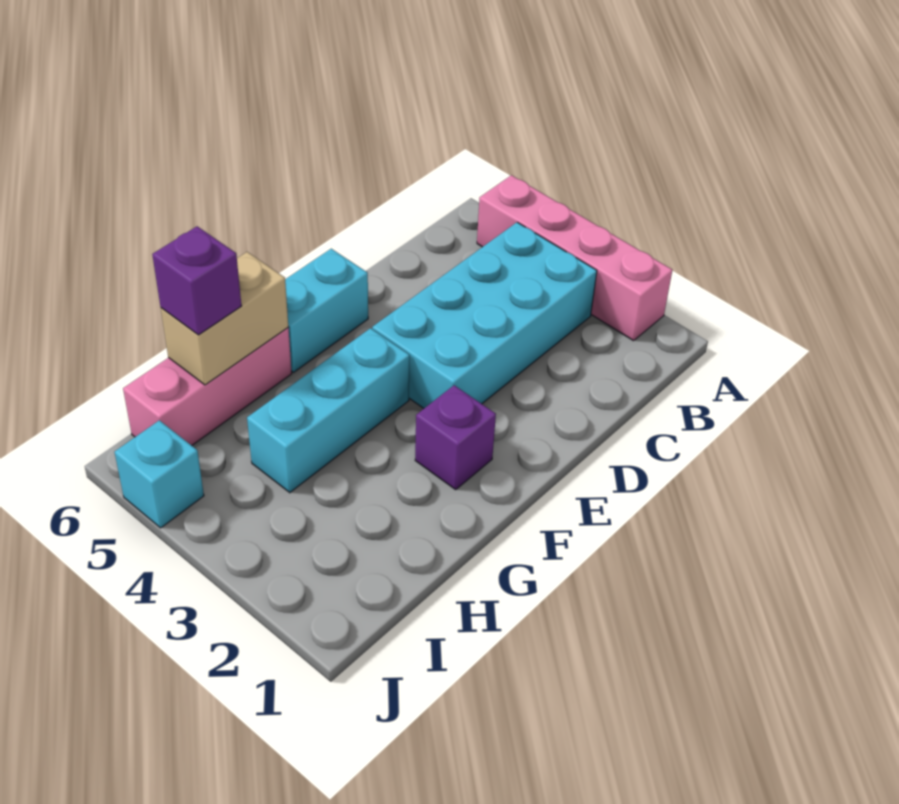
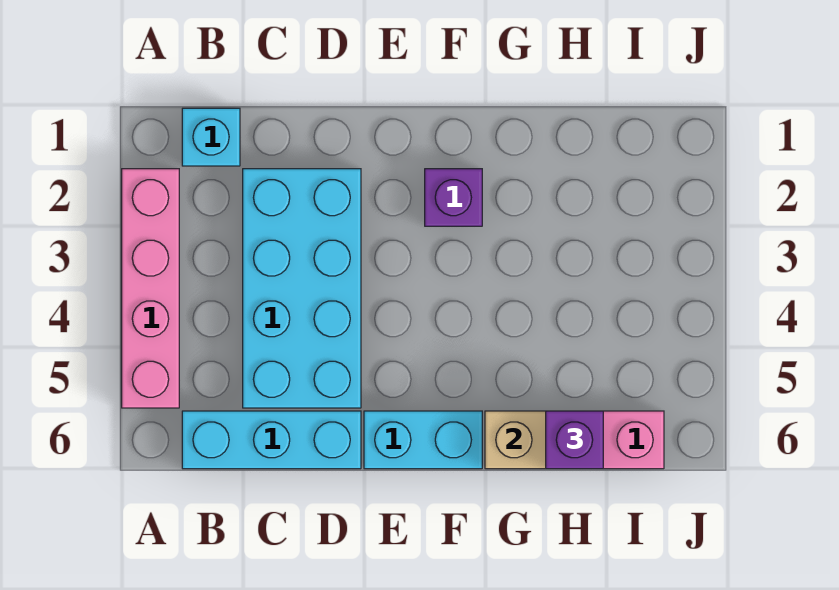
cyan 2x4 brick [372,222,597,408] -> cyan 2x4 brick turned to [243,169,361,408]
cyan 1x3 brick [247,328,410,493] -> cyan 1x3 brick moved to [182,411,361,469]
cyan 1x1 brick [115,420,204,528] -> cyan 1x1 brick moved to [182,108,240,166]

